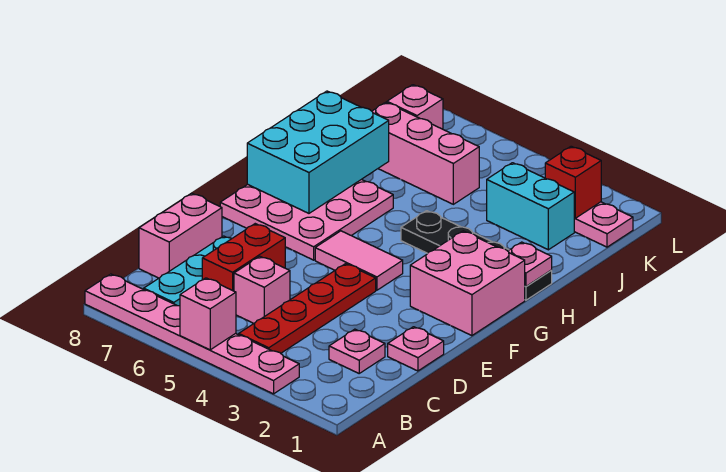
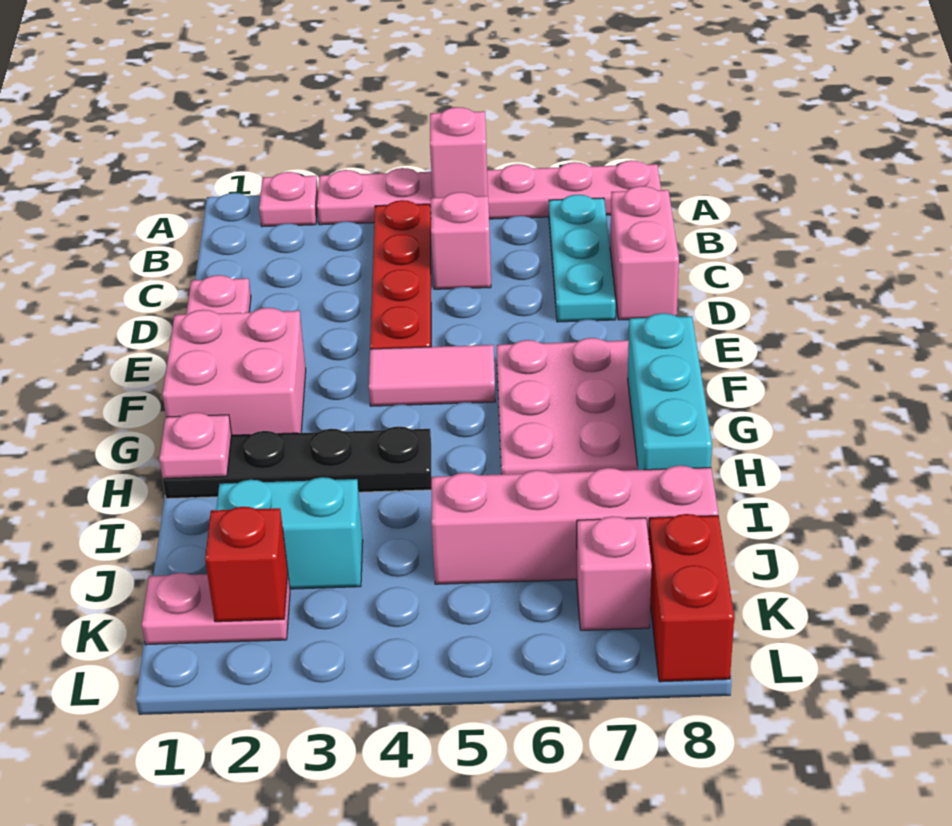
pink 1x1 plate [329,329,385,373] -> pink 1x1 plate moved to [259,172,318,227]
red 1x2 brick [202,224,285,291] -> red 1x2 brick moved to [649,514,734,682]
cyan 2x3 brick [247,91,389,213] -> cyan 1x3 brick [628,313,712,470]
pink 1x3 brick [372,102,479,204] -> pink 1x4 brick [431,466,718,584]

